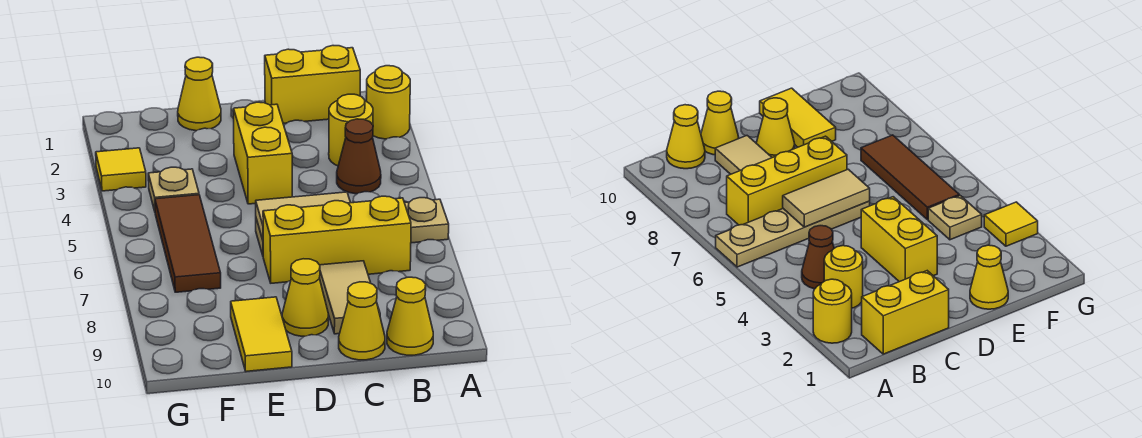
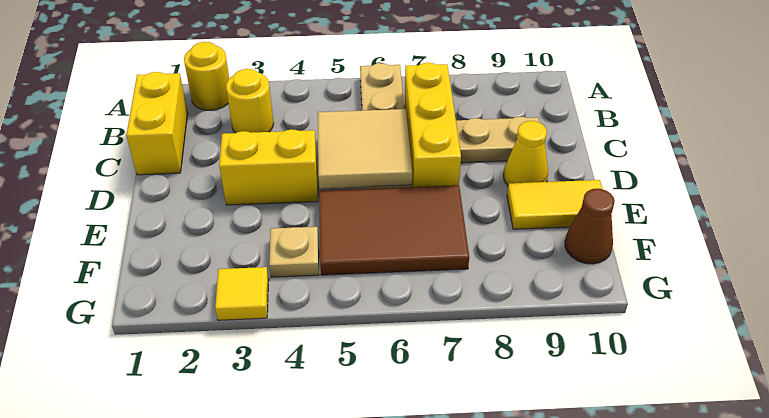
brown 1x1 cone [337,119,381,194] -> brown 1x1 cone moved to [565,189,615,264]
yellow 1x1 cone [387,277,433,355] -> none
tan 1x2 tile [256,192,350,240] -> tan 2x2 tile [318,109,412,189]
tan 1x2 tile [319,261,380,334] -> tan 1x2 plate [456,117,540,163]
yellow 1x1 cone [339,282,385,360] -> none
yellow 1x1 cone [178,57,221,131] -> none
brown 1x3 tile [155,195,221,292] -> brown 2x3 tile [319,185,469,275]

